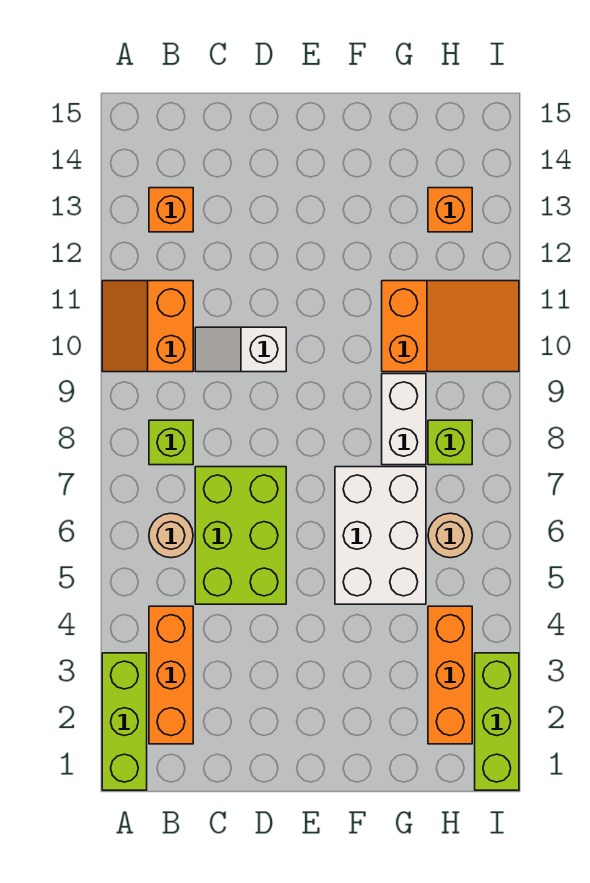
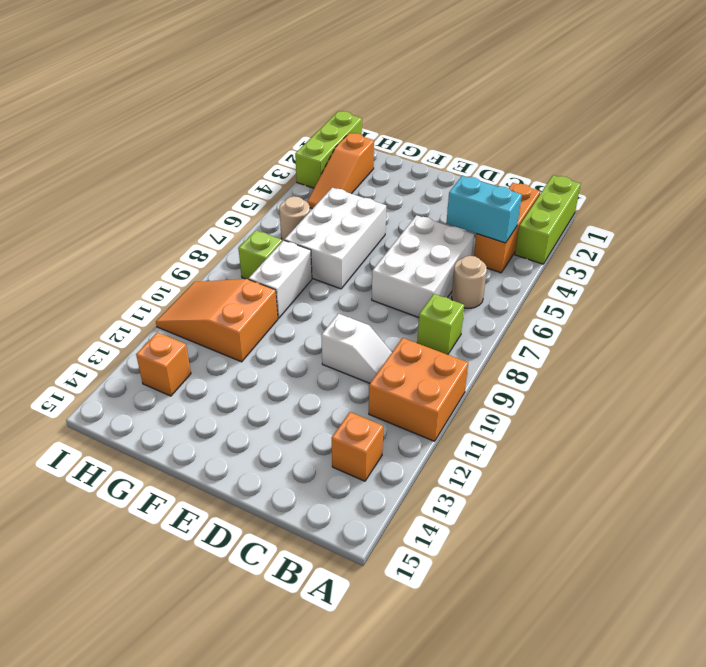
orange 2x2 slope [102,281,193,372] -> orange 2x2 brick [369,338,468,441]
none -> cyan 1x2 brick [446,176,522,243]
lime 2x3 brick [195,467,286,604] -> white 2x3 brick [372,215,474,317]
orange 1x3 brick [428,606,472,744] -> orange 1x3 slope [307,133,374,209]

